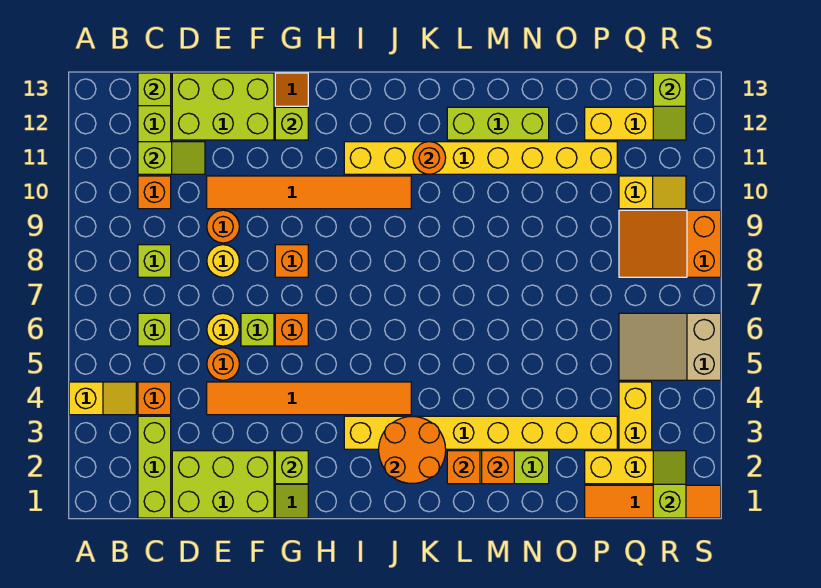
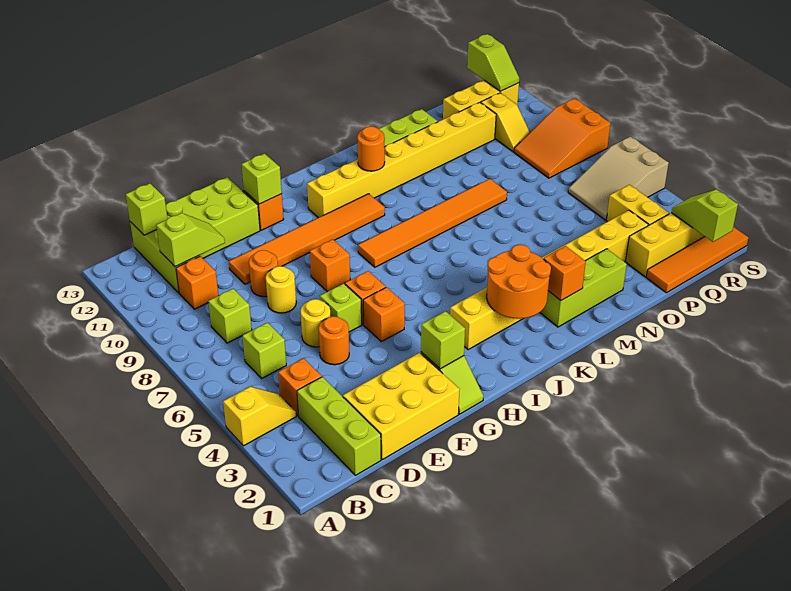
lime 2x3 brick [172,451,274,518] -> yellow 2x3 brick [343,353,460,460]
orange 1x6 tile [207,382,411,415] -> orange 1x6 tile moved to [358,179,507,267]
orange 1x1 brick [482,451,514,484] -> orange 1x1 brick moved to [363,287,405,342]
yellow 1x2 slope [619,176,686,209] -> yellow 1x2 slope turned to [481,93,530,152]

